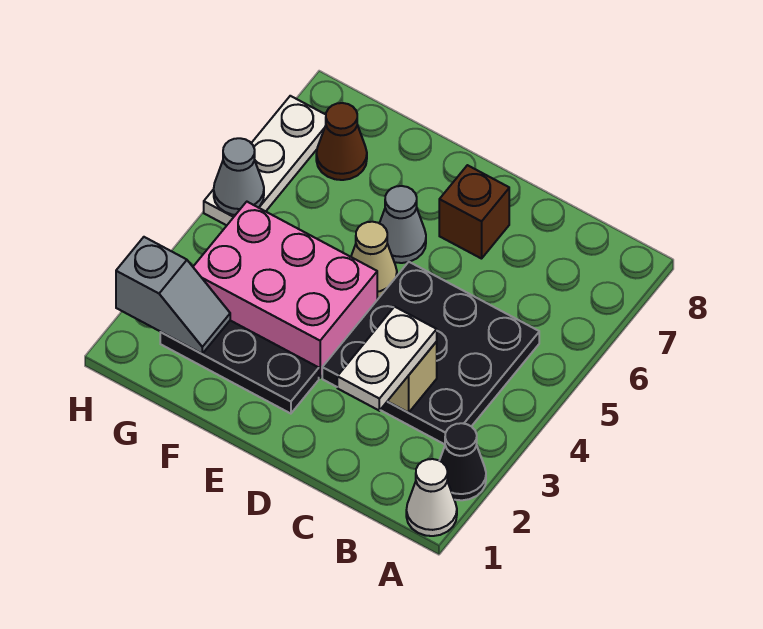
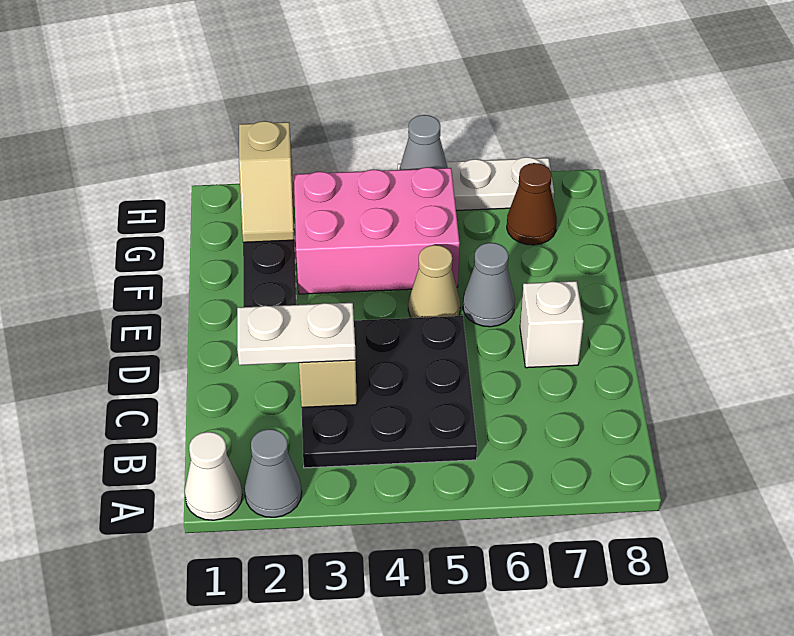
black 1x1 cone [439,423,486,500] -> grey 1x1 cone [244,429,302,517]
brown 1x1 brick [439,165,509,259] -> white 1x1 brick [520,281,583,368]
pink 2x3 brick [193,202,377,378] -> pink 2x3 brick turned to [294,167,460,294]
grey 1x2 slope [116,237,230,354] -> tan 1x2 slope [239,121,294,242]

